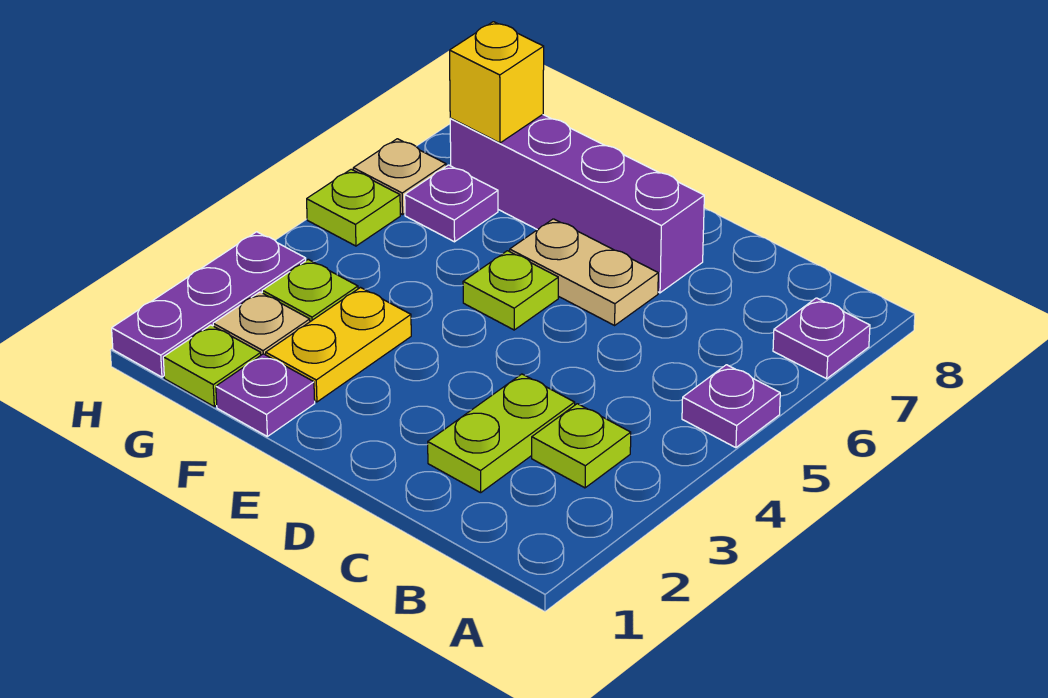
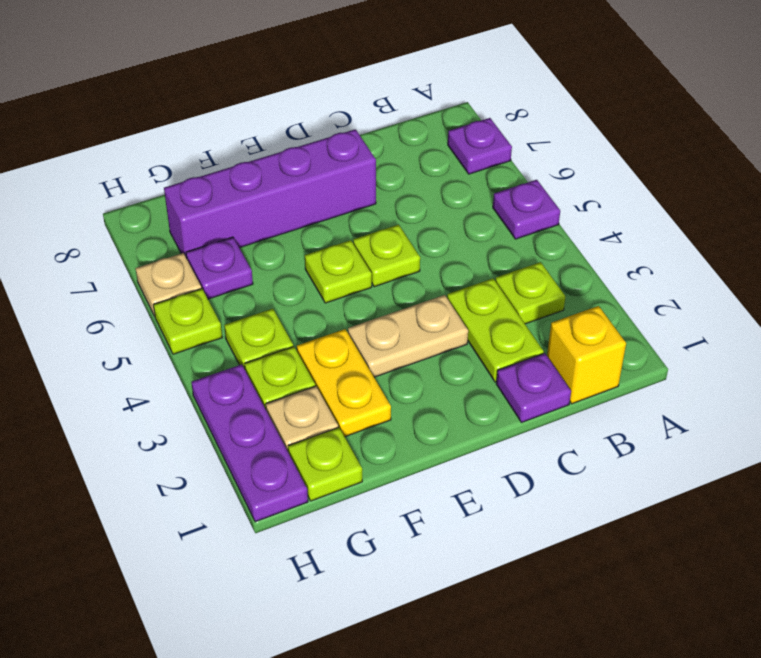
none -> lime 1x1 plate [353,225,420,287]
tan 1x2 plate [510,219,658,325] -> tan 1x2 plate moved to [348,295,468,377]
purple 1x1 plate [216,354,315,436] -> purple 1x1 plate moved to [496,353,571,422]
none -> lime 1x1 plate [224,309,293,369]
yellow 1x1 brick [450,22,544,143] -> yellow 1x1 brick moved to [547,306,626,404]

